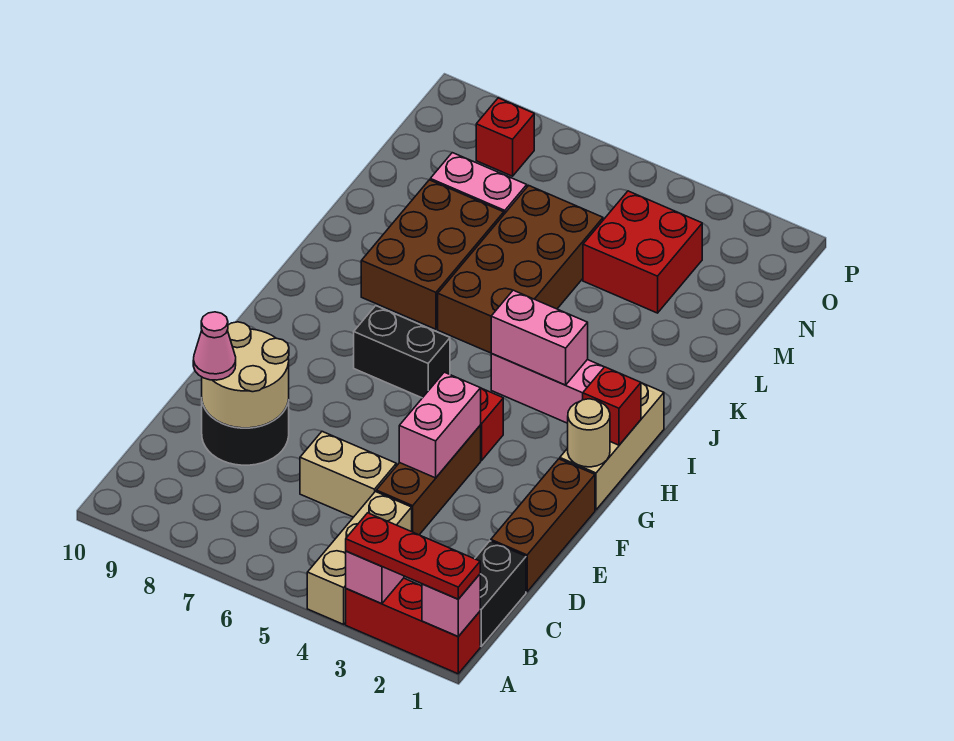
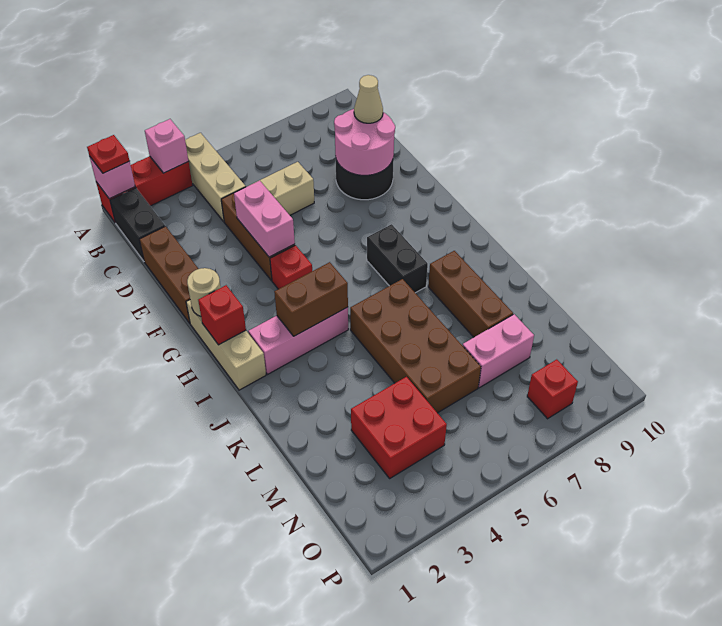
red 1x3 plate [346,513,480,599] -> red 1x1 plate [87,135,129,173]
tan 2x2 round brick [202,322,289,428] -> pink 2x2 round brick [334,109,395,175]
pink 1x1 cone [193,312,236,380] -> tan 1x1 cone [354,75,383,123]
black 1x2 brick [354,306,450,398] -> black 1x2 brick turned to [367,224,428,293]
pink 1x2 brick [491,290,588,385] -> brown 1x2 brick [274,262,348,336]
brown 2x3 brick [361,180,504,329] -> brown 1x3 brick [428,251,513,337]

